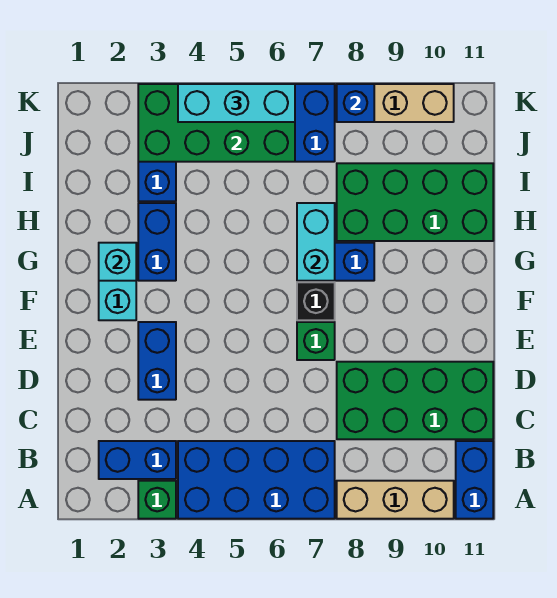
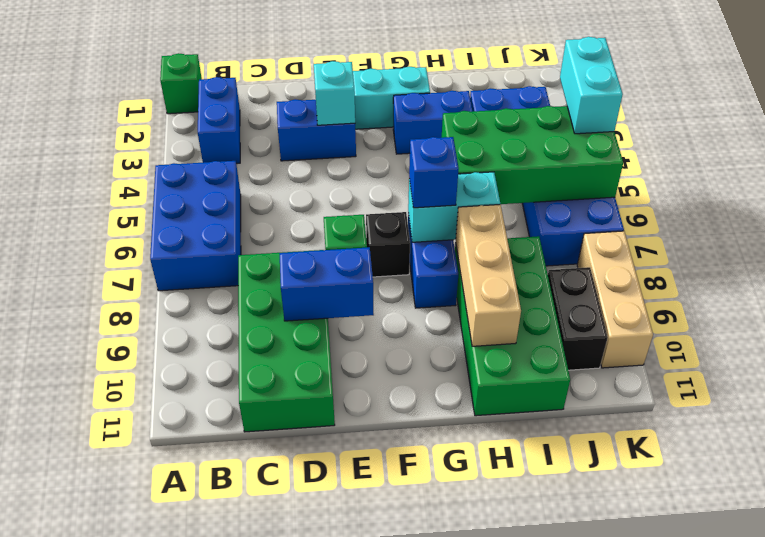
green 1x1 brick [138,481,176,519] -> green 1x1 brick moved to [160,53,202,114]
blue 2x4 brick [178,441,335,519] -> blue 2x3 brick [150,161,241,291]
tan 1x3 brick [337,481,454,519] -> tan 1x3 brick moved to [456,204,521,346]
blue 1x2 brick [456,441,493,519] -> blue 1x2 brick moved to [280,247,374,321]
cyan 1x1 brick [99,243,136,281] -> cyan 1x1 brick moved to [314,61,355,125]
green 2x4 brick [138,84,295,162] -> green 2x4 brick turned to [442,106,623,204]
none -> black 1x2 brick [548,267,608,370]
cyan 1x3 brick [178,84,295,122] -> cyan 1x2 brick [560,37,623,134]
blue 1x1 brick [337,84,374,122] -> blue 1x1 brick moved to [409,137,459,208]

